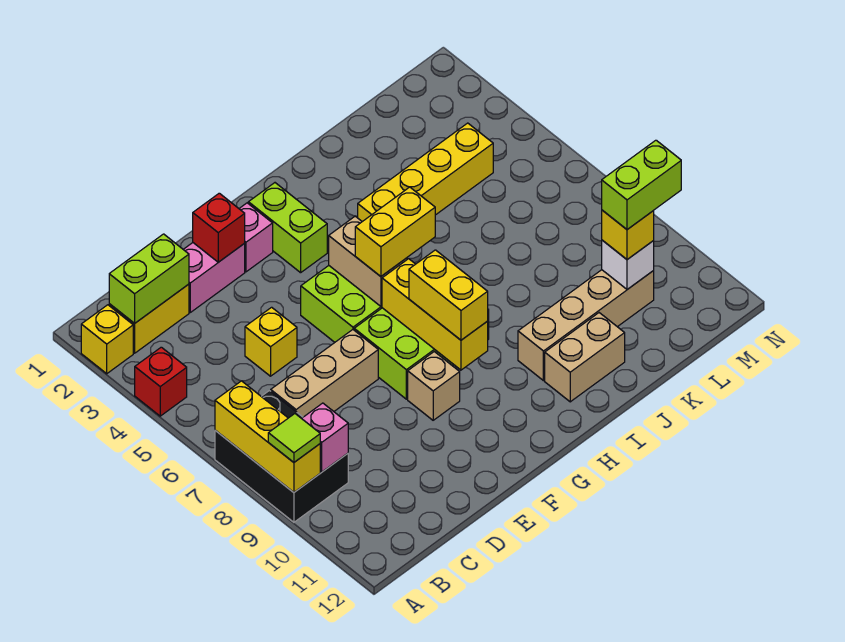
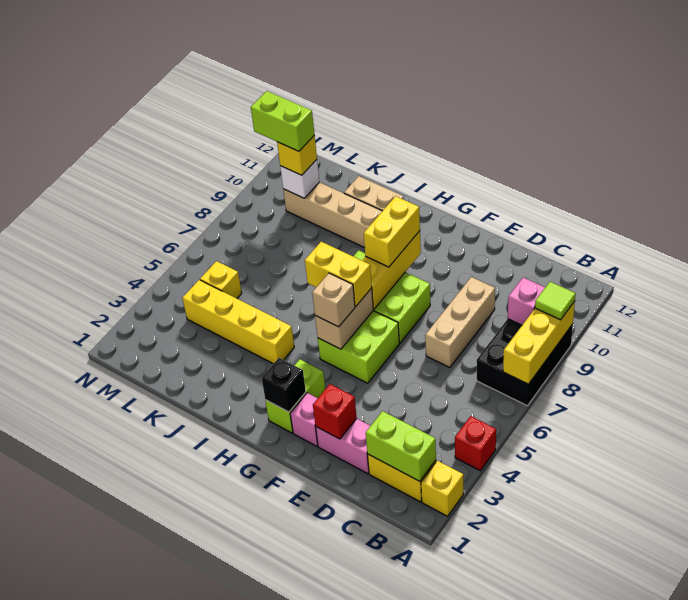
tan 1x3 brick [271,330,378,417] -> tan 1x3 brick turned to [425,277,495,368]
yellow 1x1 brick [245,307,297,376] -> yellow 1x1 brick moved to [200,261,242,298]
tan 1x1 brick [408,352,460,420] -> tan 1x1 brick moved to [312,273,355,327]
none -> black 1x1 brick [262,358,306,412]

